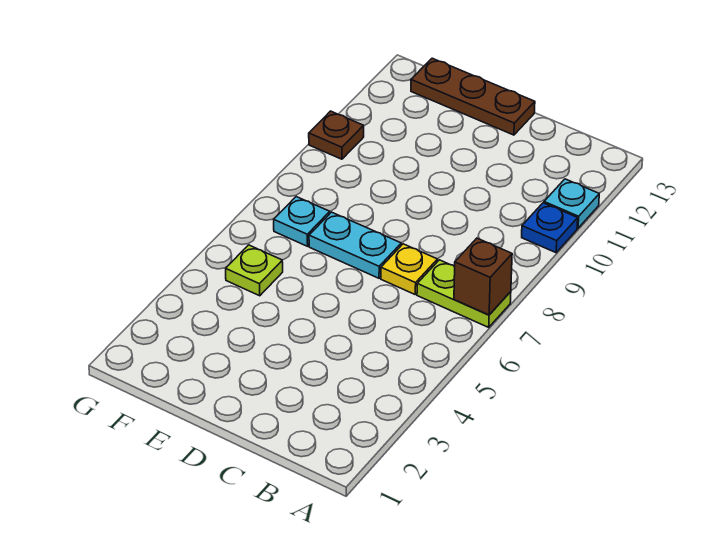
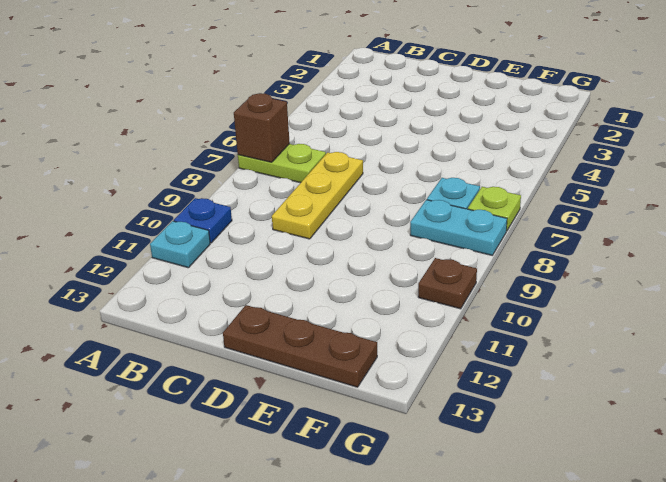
yellow 1x1 plate [381,244,438,294] -> yellow 1x3 plate [272,152,363,239]
cyan 1x2 plate [309,212,401,278] -> cyan 1x2 plate moved to [410,200,507,255]
lime 1x1 plate [226,245,283,296] -> lime 1x1 plate moved to [468,187,521,231]

